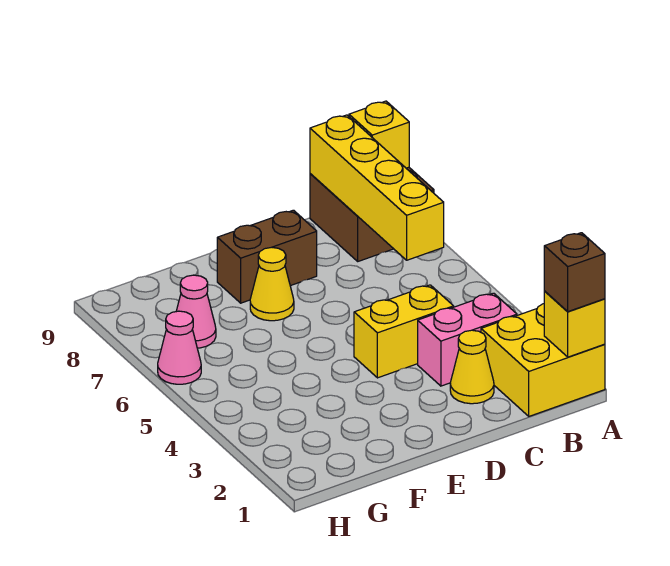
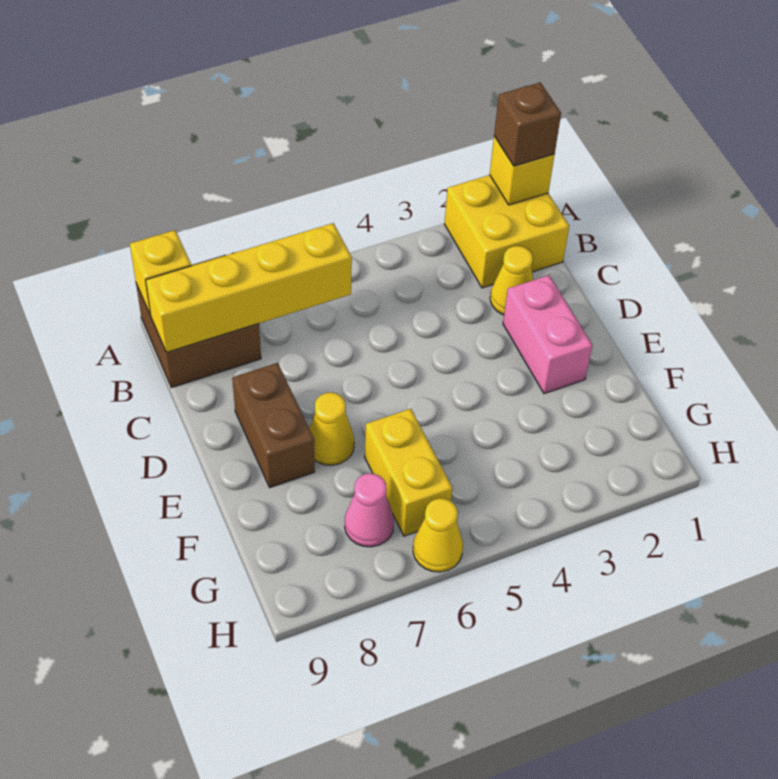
pink 1x2 brick [418,293,517,386] -> pink 1x2 brick moved to [503,275,593,394]
yellow 1x2 brick [354,285,454,378] -> yellow 1x2 brick moved to [365,409,453,536]
pink 1x1 cone [158,311,201,384] -> yellow 1x1 cone [413,498,463,572]

